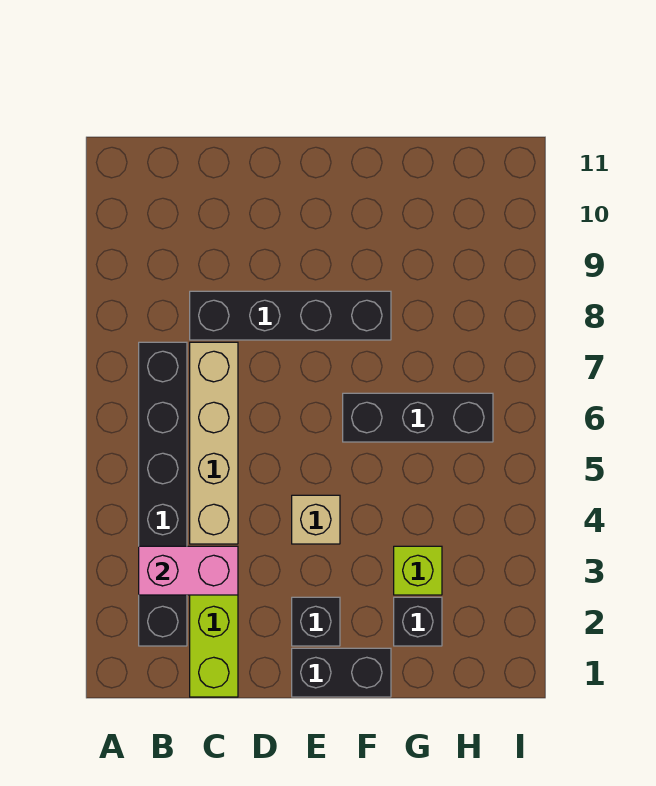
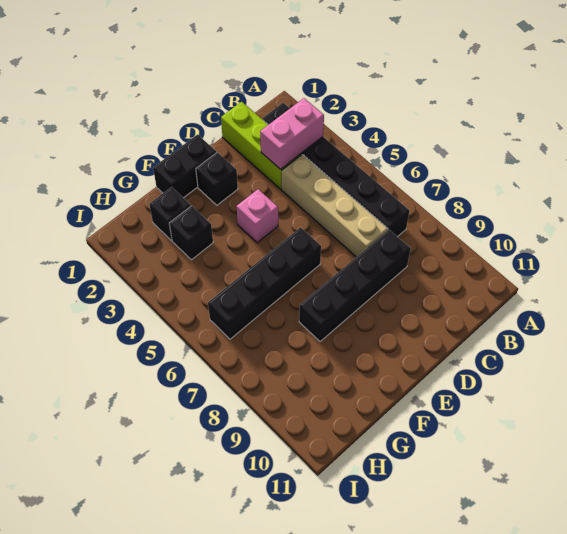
tan 1x1 brick [292,495,340,544] -> pink 1x1 brick [237,189,278,243]
black 1x3 brick [343,393,493,442] -> black 1x4 brick [208,227,321,339]
lime 1x1 brick [394,546,442,595] -> black 1x1 brick [169,206,213,260]

